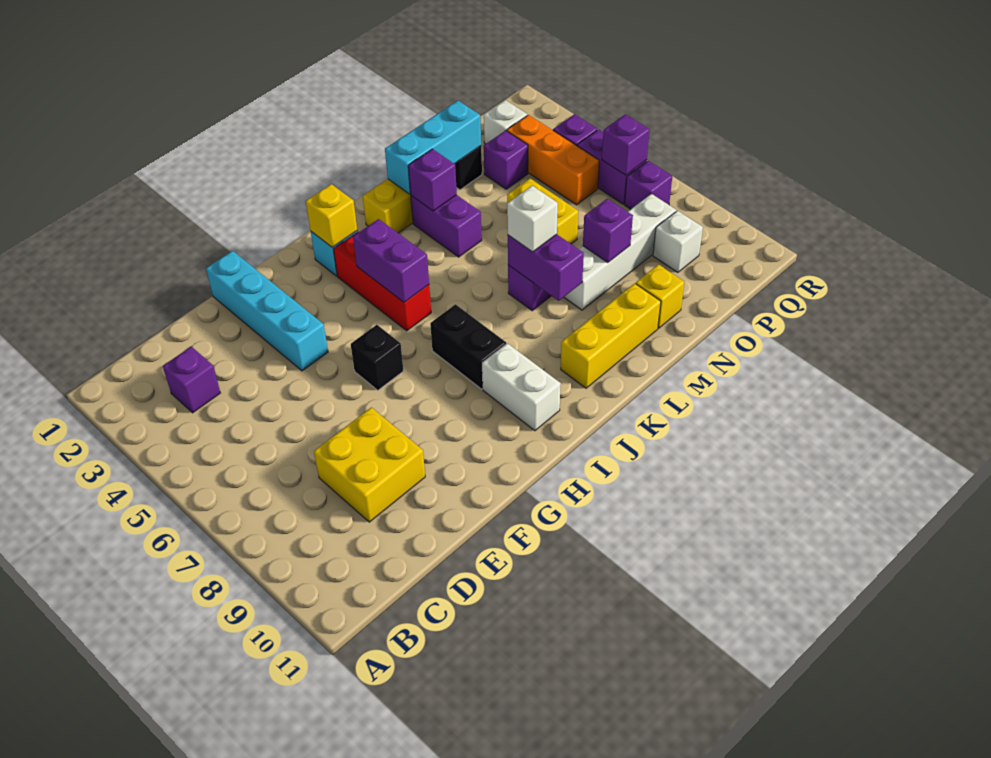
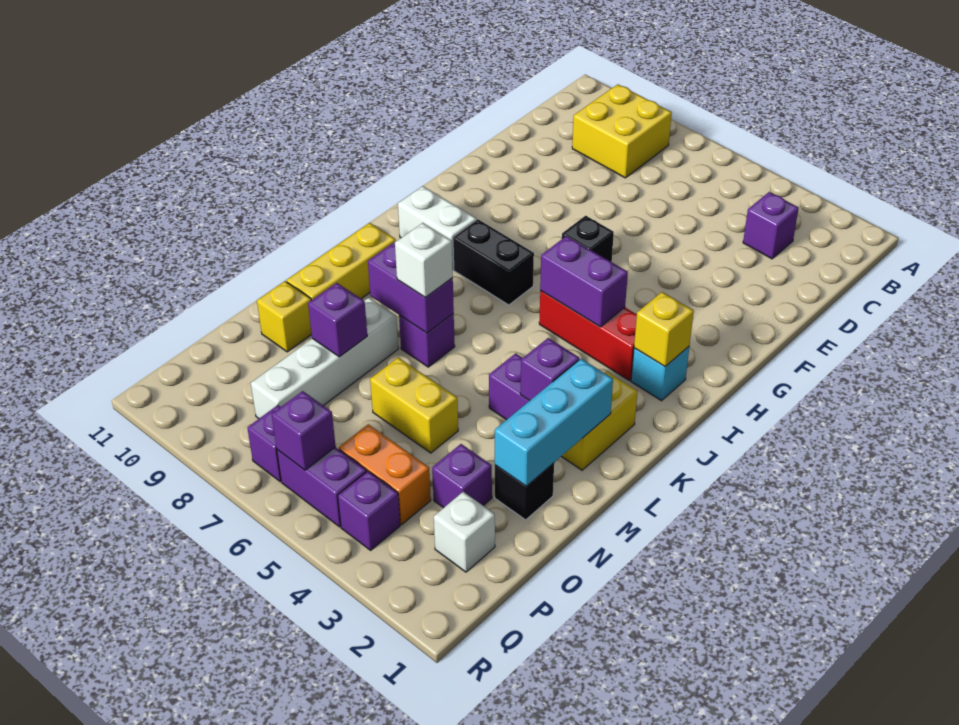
yellow 2x2 brick [314,407,425,522] -> yellow 2x2 brick moved to [572,84,672,178]
cyan 1x4 brick [206,251,328,371] -> none
orange 1x3 brick [507,115,599,205] -> orange 1x2 brick [339,424,431,524]
white 1x1 brick [653,211,703,273] -> none

